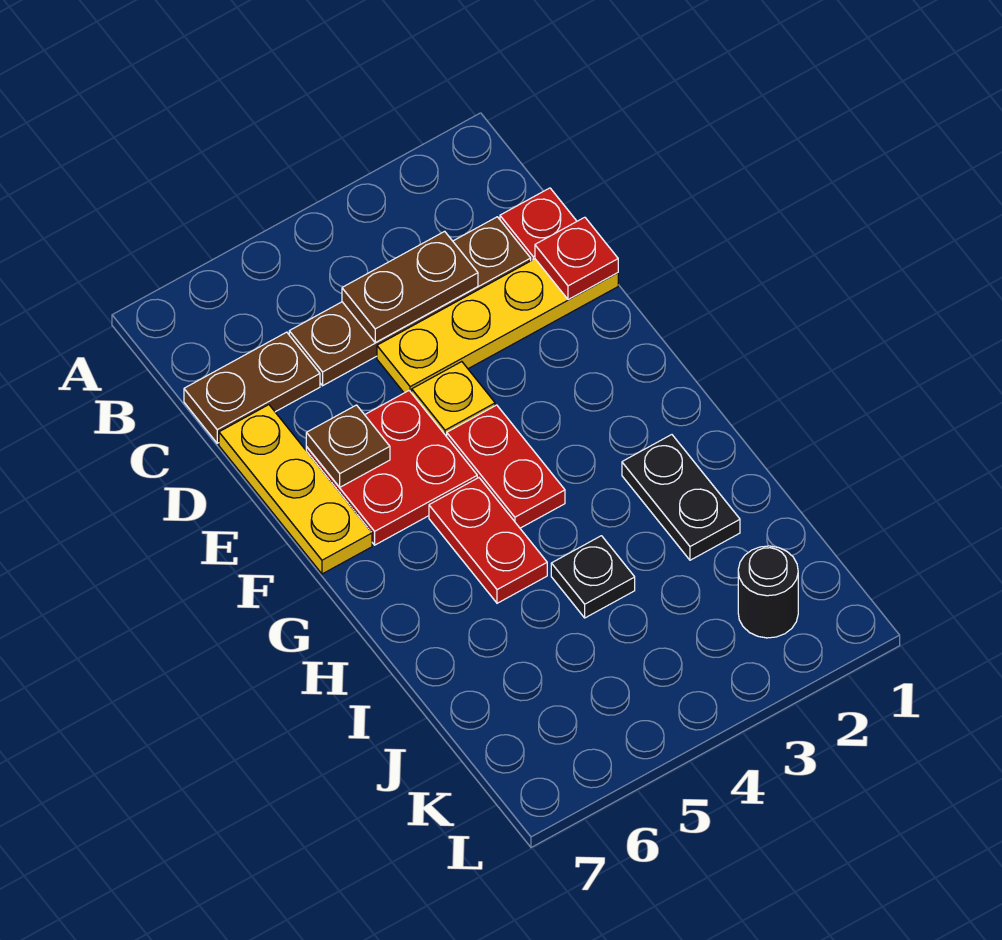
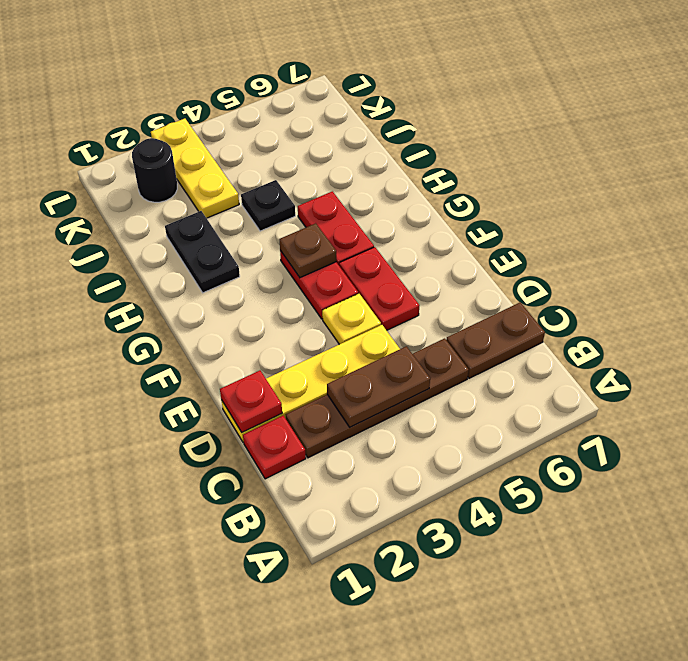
yellow 1x3 plate [219,405,372,574] -> yellow 1x3 plate moved to [151,119,239,218]
red 2x2 plate [306,391,477,545] -> red 1x2 plate [339,247,420,330]
brown 1x1 plate [306,405,390,487] -> brown 1x1 plate moved to [279,223,336,278]

